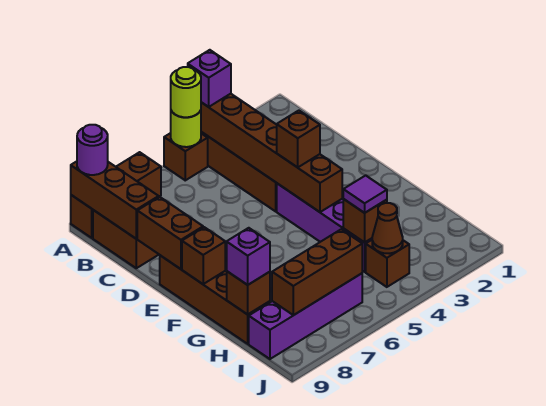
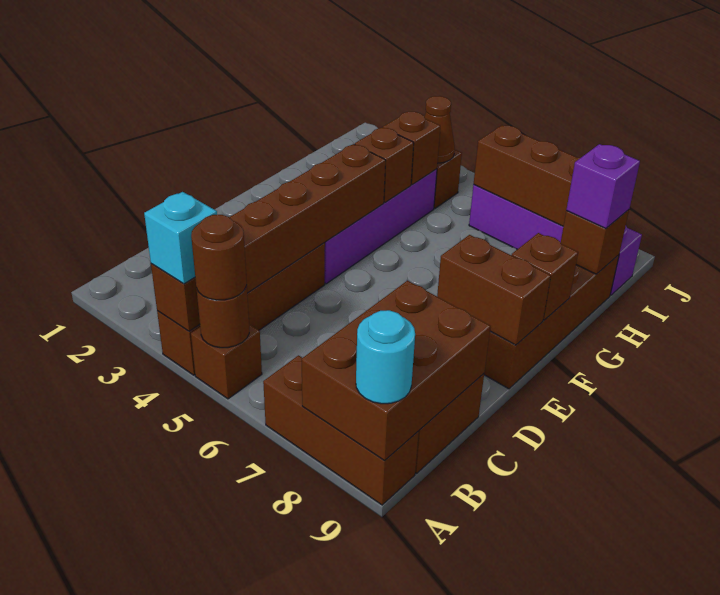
purple 1x1 brick [188,50,231,107] -> cyan 1x1 brick [144,192,217,284]
lime 1x1 round brick [171,110,201,147] -> brown 1x1 round brick [196,285,249,348]
lime 1x1 round brick [171,67,201,117] -> brown 1x1 round brick [191,215,247,300]
brown 1x3 brick [71,161,159,239] -> brown 2x3 brick [302,281,491,461]
purple 1x1 round brick [77,125,108,175] -> cyan 1x1 round brick [356,310,415,404]
brown 1x2 brick [137,197,203,269] -> brown 1x2 brick turned to [437,235,551,345]
brown 1x1 brick [277,111,320,167] -> brown 1x1 brick moved to [355,127,414,203]
purple 1x1 tile [343,175,387,213] -> none

